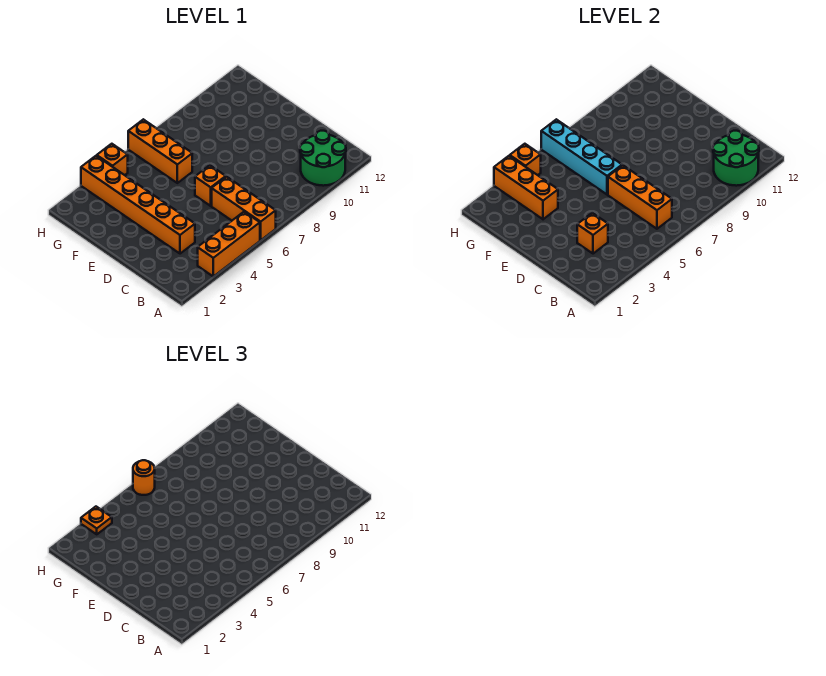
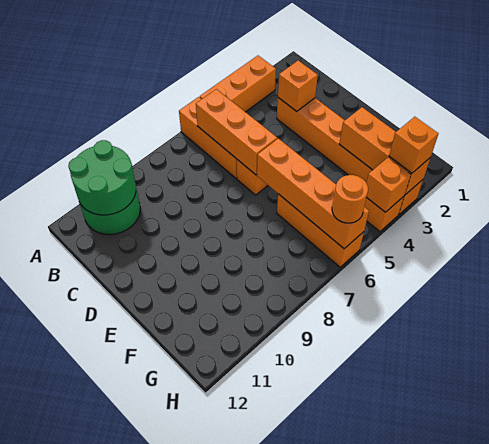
cyan 1x4 brick [541,119,622,194] -> orange 1x4 brick [257,138,369,249]
orange 1x1 plate [81,507,112,534] -> orange 1x1 brick [389,117,439,173]

